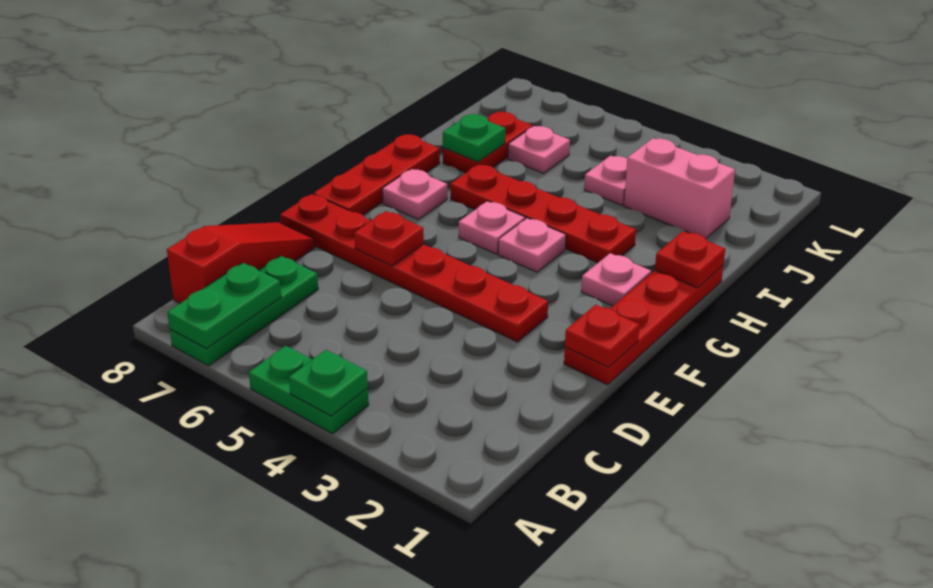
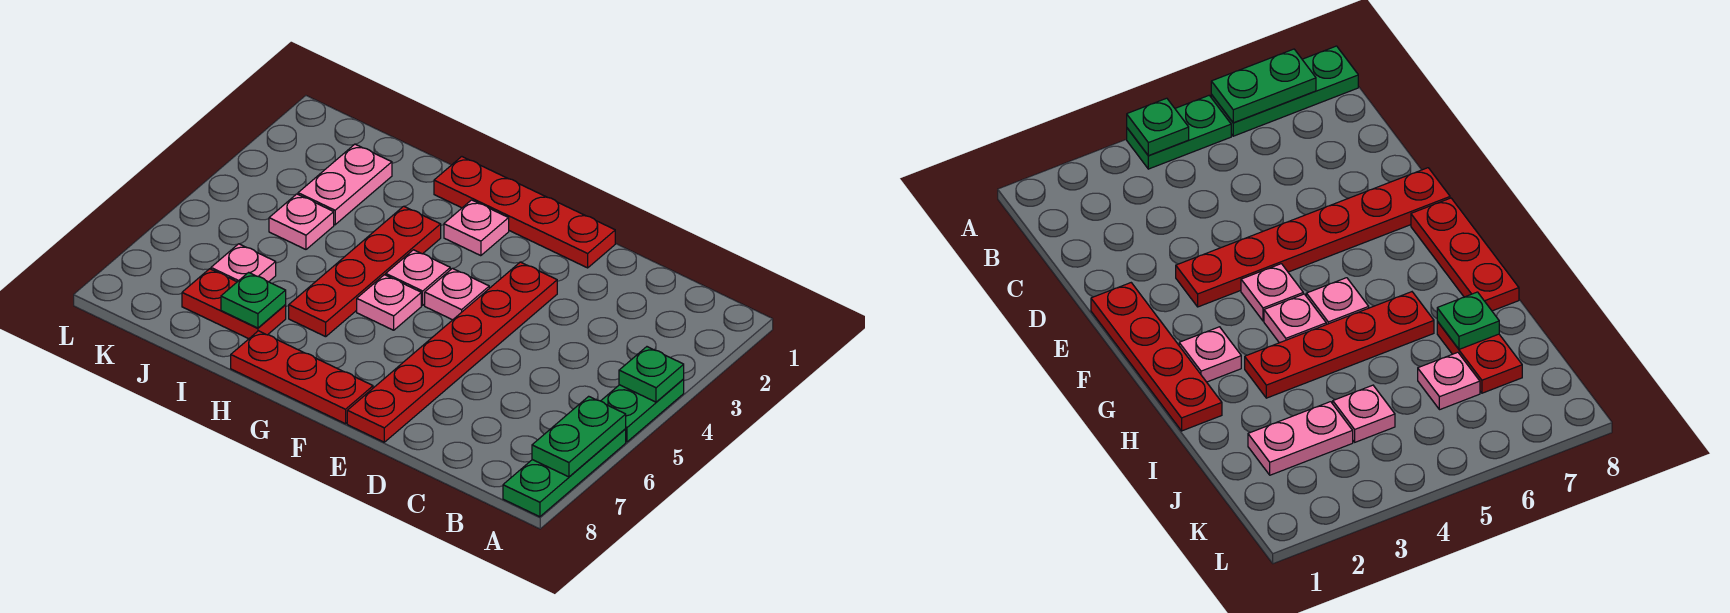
green 1x3 plate [170,256,318,366] -> green 1x3 plate turned to [503,429,626,517]
green 1x2 plate [167,263,281,349] -> green 1x2 plate turned to [532,396,626,477]
red 1x3 slope [167,222,315,303] -> none
red 1x1 plate [565,305,640,367] -> none
red 1x1 plate [354,211,424,266] -> none
pink 1x1 plate [382,169,447,219] -> pink 1x1 plate moved to [425,268,489,320]
red 1x1 plate [655,231,725,288] -> none
pink 1x2 brick [624,138,735,238] -> pink 1x2 plate [298,144,392,225]

